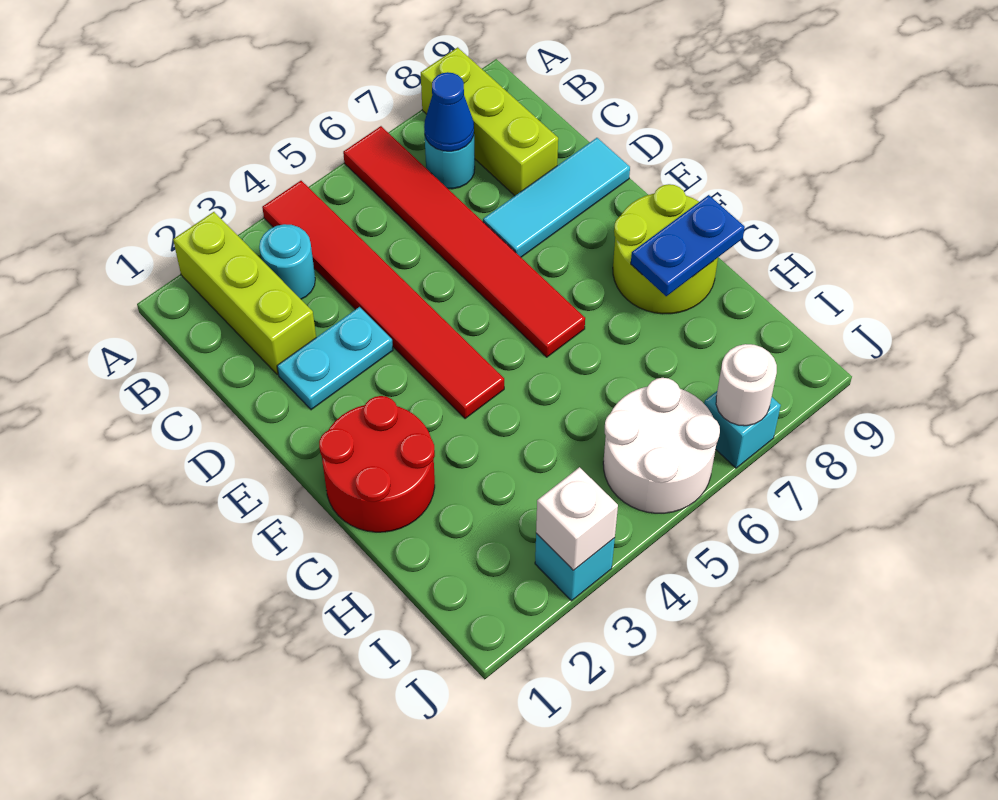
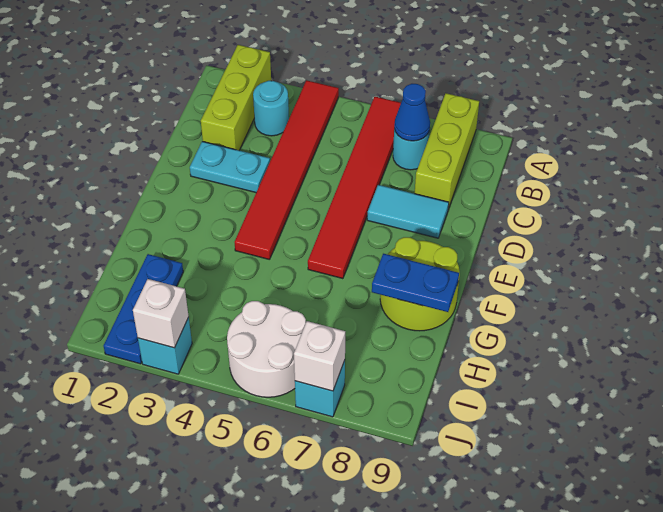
cyan 1x3 tile [483,138,630,257] -> cyan 1x2 tile [367,185,449,238]
red 2x2 round brick [319,396,435,532] -> none
none -> blue 1x3 plate [104,254,183,364]
white 1x1 round brick [716,344,777,426] -> white 1x1 brick [294,321,345,391]

